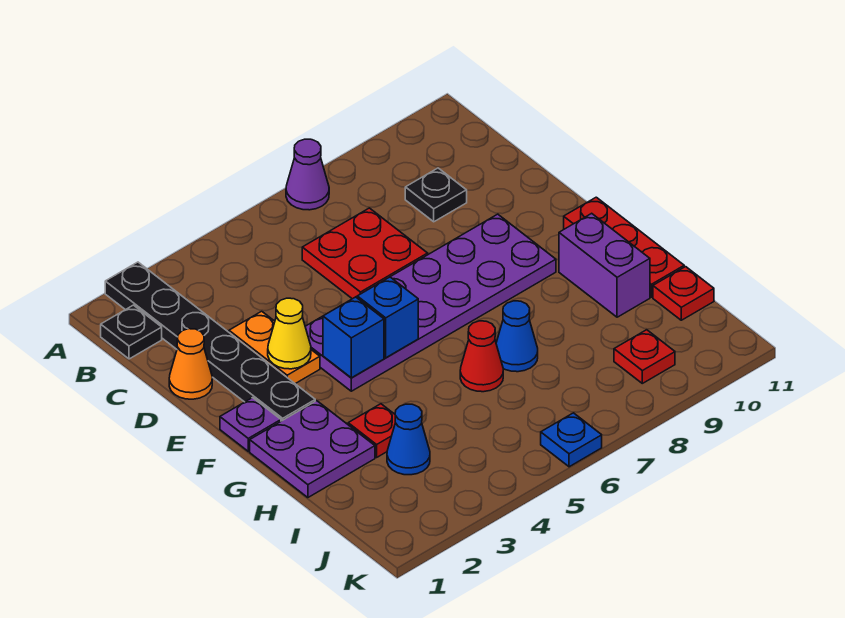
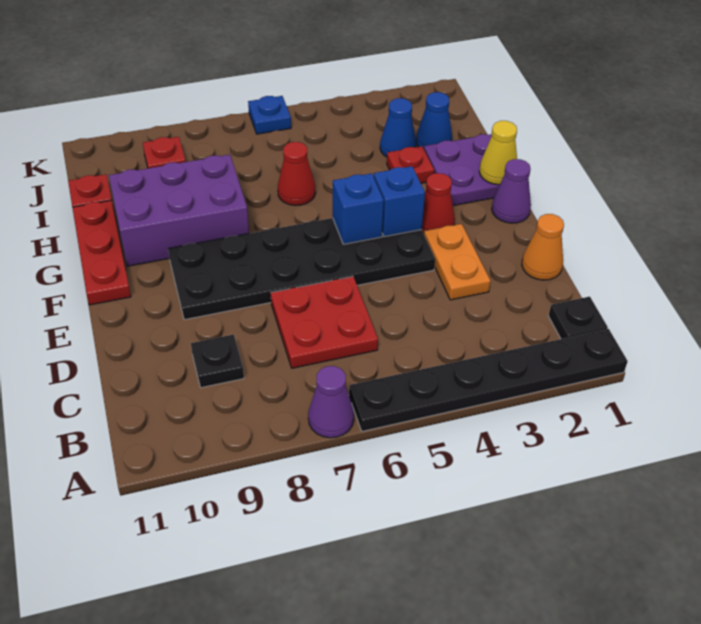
black 1x6 plate [105,262,315,421] -> black 1x6 plate turned to [349,329,628,431]
yellow 1x1 cone [268,298,311,369] -> yellow 1x1 cone moved to [479,121,517,185]
purple 2x6 plate [305,214,556,391] -> black 2x6 plate [168,218,435,320]
purple 1x1 plate [220,398,281,451] -> purple 1x1 cone [492,159,531,223]
none -> red 1x1 cone [422,173,455,234]
purple 1x2 brick [559,213,650,317] -> purple 2x3 brick [109,155,249,266]
blue 1x1 cone [496,301,538,372] -> blue 1x1 cone moved to [416,92,452,149]

